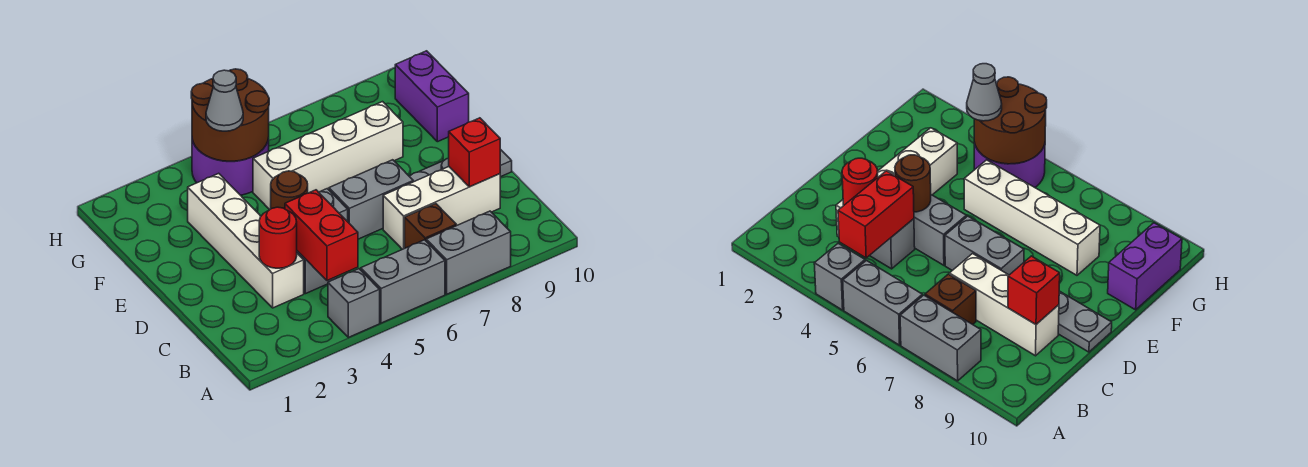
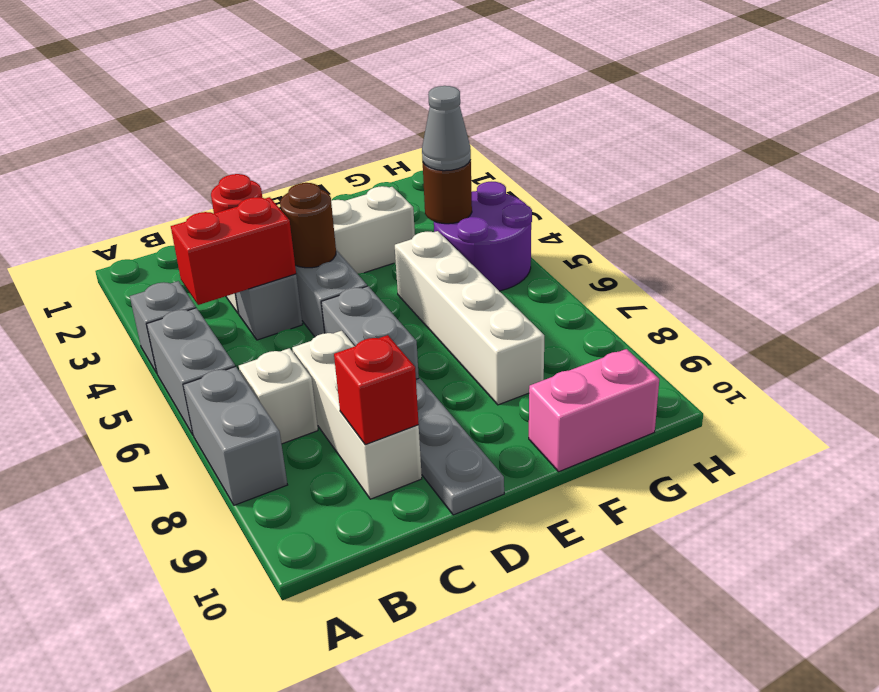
brown 1x1 brick [405,204,456,248] -> white 1x1 brick [239,348,318,444]
purple 1x2 brick [395,51,469,142] -> pink 1x2 brick [529,349,659,472]
brown 2x2 round brick [191,69,269,161] -> brown 1x1 round brick [423,161,472,224]

